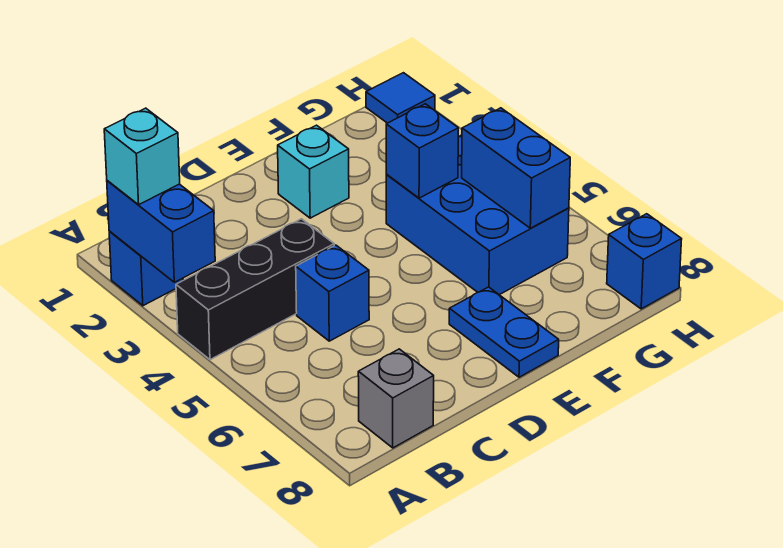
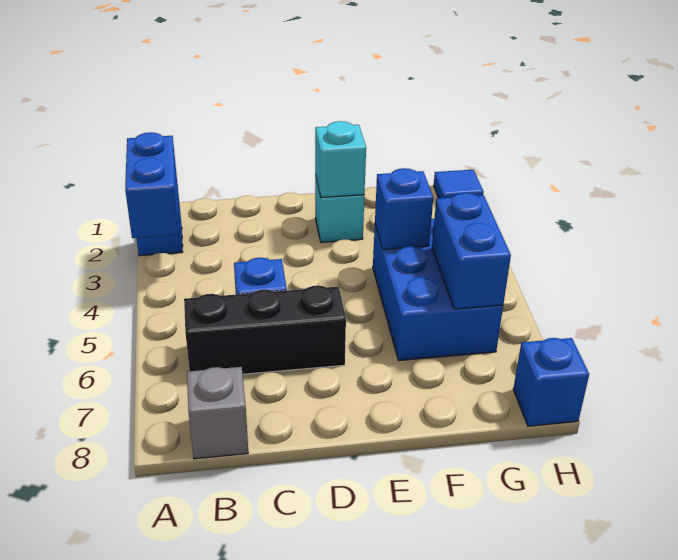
cyan 1x1 brick [104,108,180,205] -> cyan 1x1 brick moved to [315,121,366,198]
black 1x3 brick [176,219,334,360] -> black 1x3 brick moved to [184,285,346,374]
blue 1x2 plate [449,287,559,377] -> none

